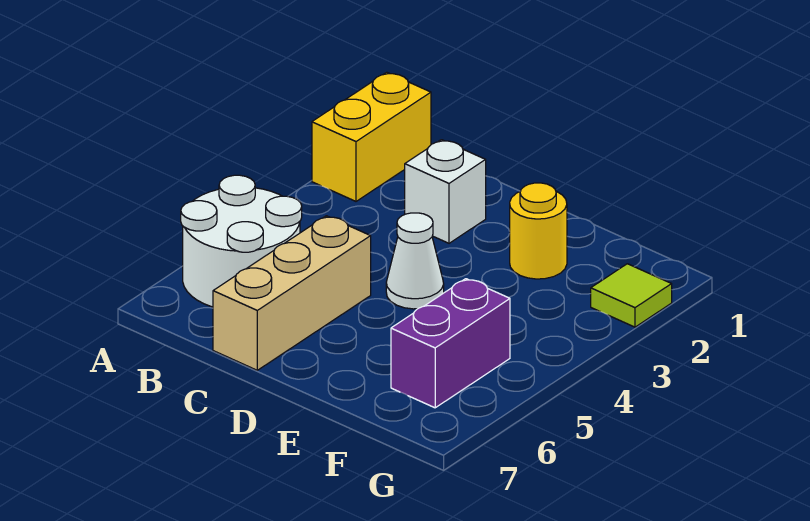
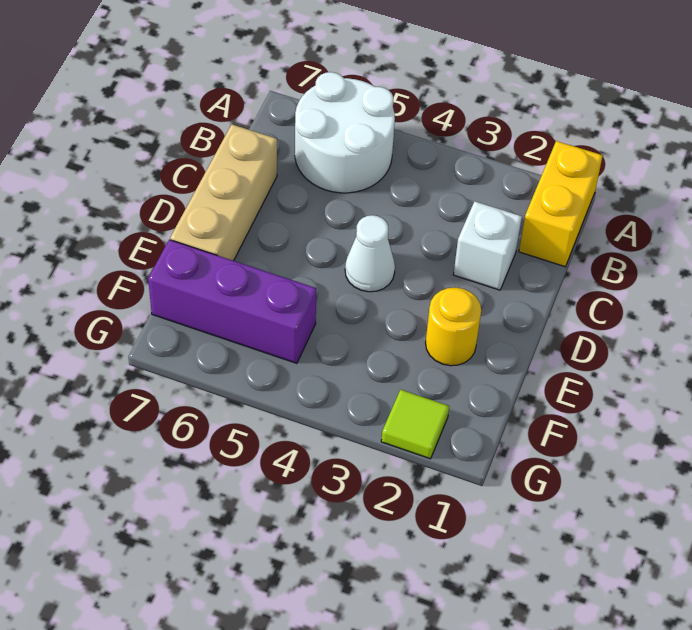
yellow 1x2 brick [312,72,431,201] -> yellow 1x2 brick turned to [519,141,603,267]
tan 1x3 brick [213,216,371,370] -> tan 1x3 brick turned to [170,124,277,261]
purple 1x2 brick [391,279,510,408] -> purple 1x3 brick [148,240,316,363]

